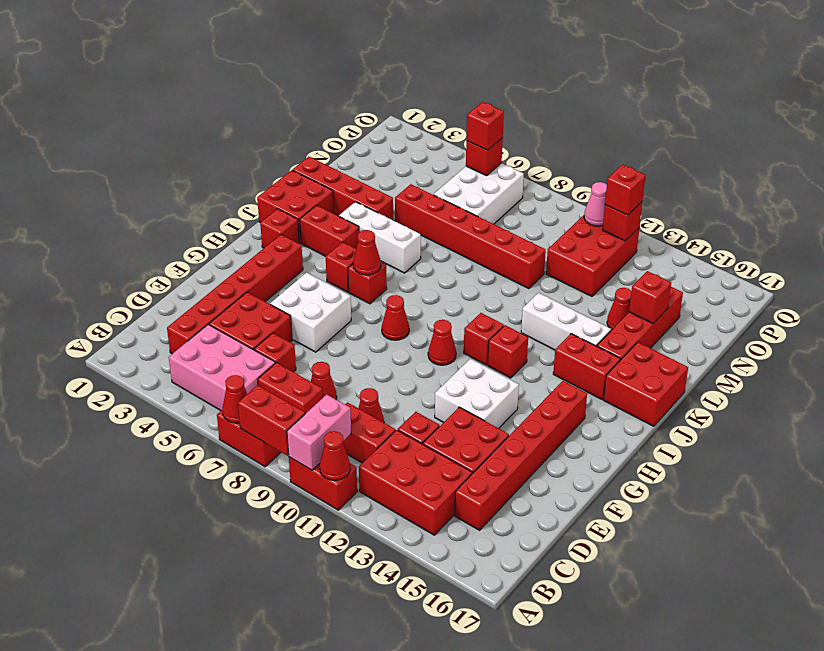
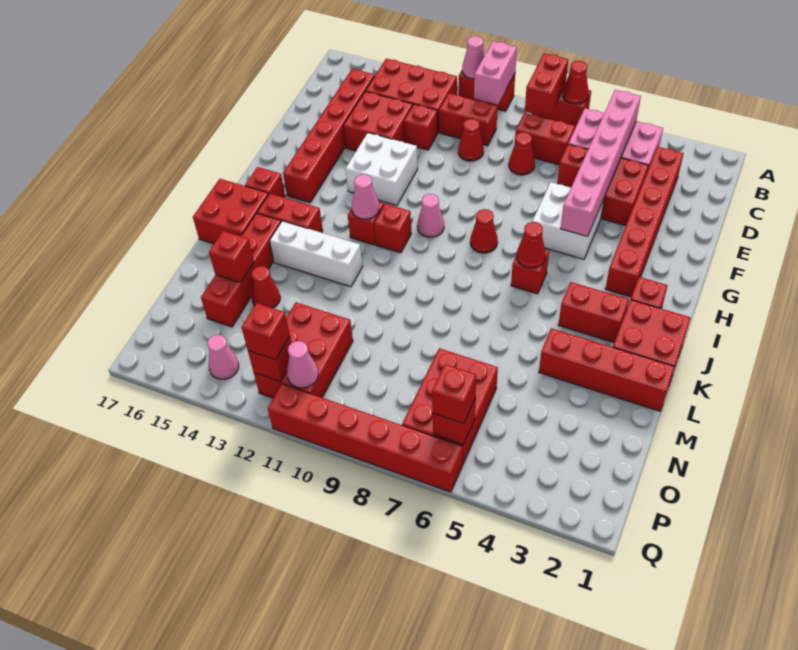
red 1x2 brick [238,385,305,456] -> red 1x2 brick turned to [525,53,568,118]
red 1x1 cone [319,431,350,480] -> pink 1x1 cone [462,36,485,79]
none -> pink 1x6 brick [561,90,641,236]
red 1x1 cone [428,320,456,365] -> pink 1x1 cone [417,194,444,237]
red 1x1 brick [326,242,356,292] -> red 1x1 brick moved to [245,167,285,198]
none -> pink 1x1 cone [352,174,379,219]
white 1x3 brick [339,202,421,273] -> none
red 1x6 brick [395,184,546,289] -> red 1x6 brick moved to [268,384,463,492]
white 2x3 brick [434,163,524,224] -> red 2x3 brick [402,348,498,464]
none -> pink 1x1 cone [207,335,239,379]

